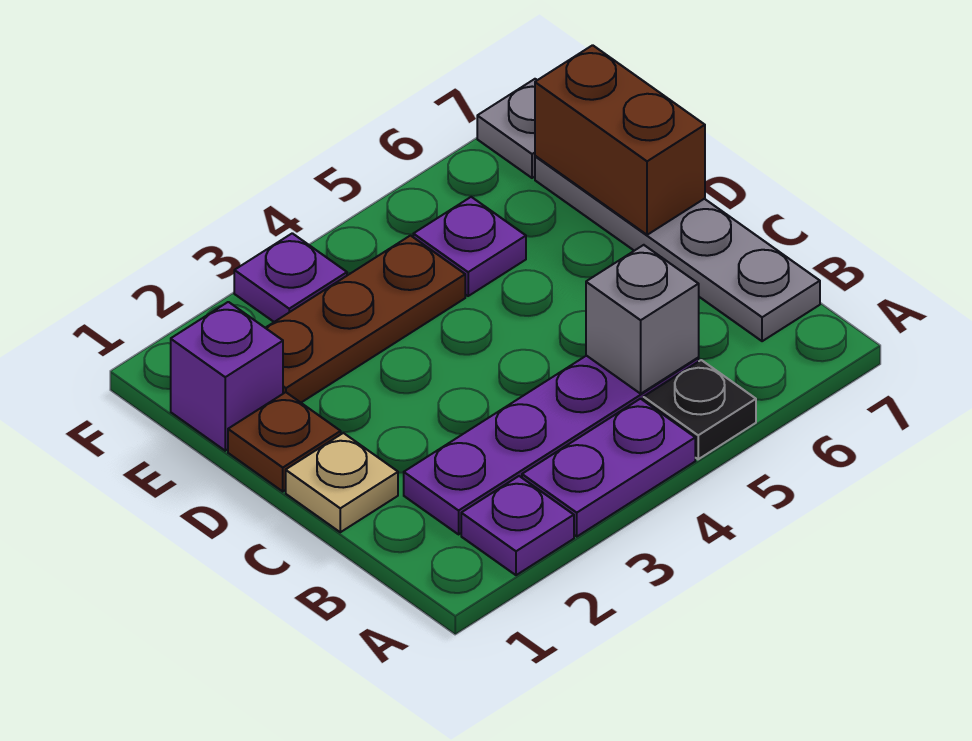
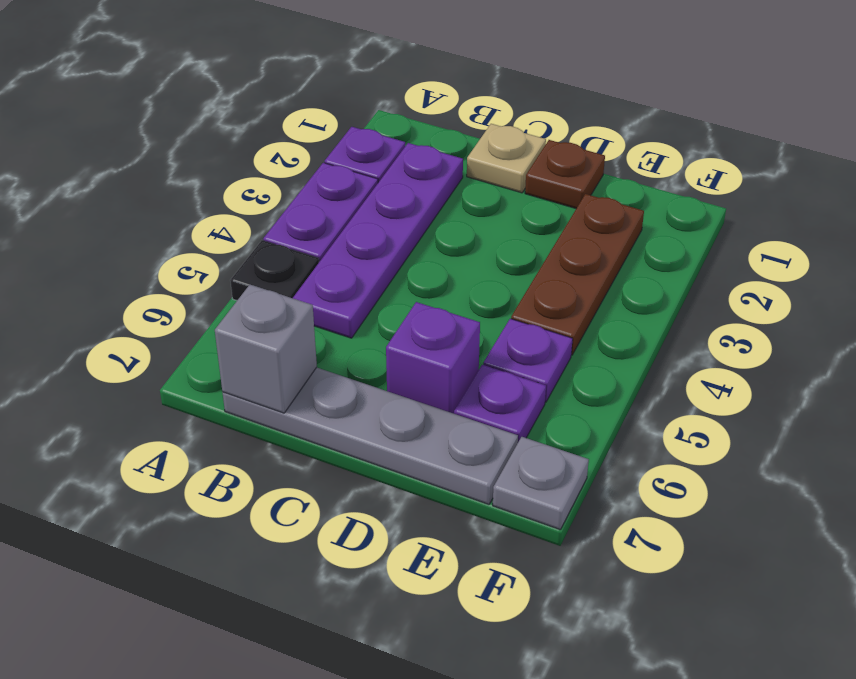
grey 1x1 brick [586,245,699,394] -> grey 1x1 brick moved to [215,285,317,413]
brown 1x2 brick [535,45,705,235] -> none
purple 1x1 brick [171,302,283,451] -> purple 1x1 brick moved to [386,302,480,414]
purple 1x1 plate [234,233,347,322] -> purple 1x1 plate moved to [454,365,546,442]

